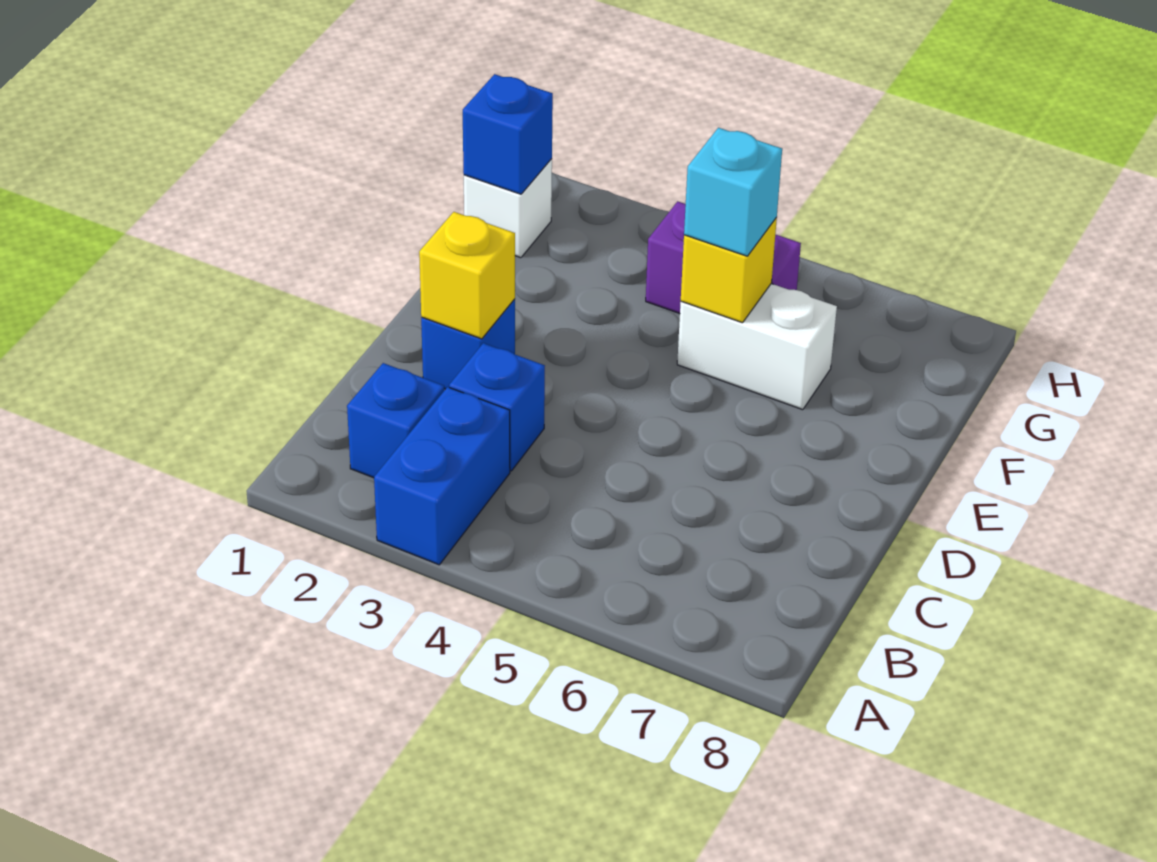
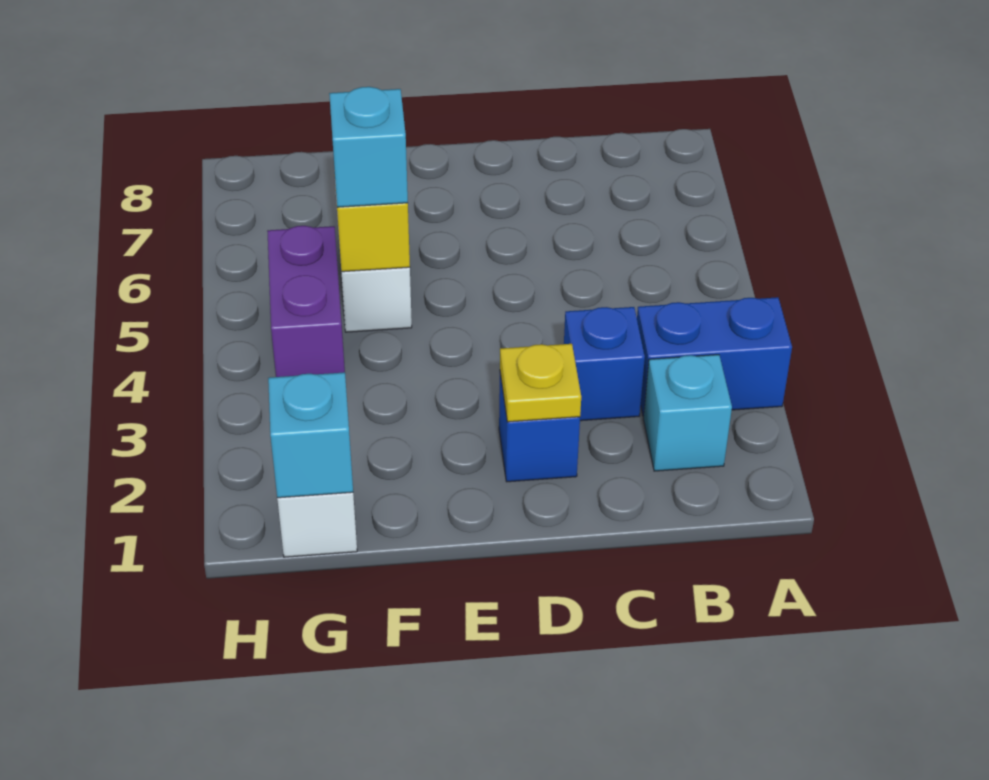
blue 1x1 brick [347,363,444,478] -> cyan 1x1 brick [644,355,732,471]
yellow 1x1 brick [419,212,515,339] -> yellow 1x1 plate [500,344,581,422]
blue 1x1 brick [463,74,553,194] -> cyan 1x1 brick [268,372,353,498]

